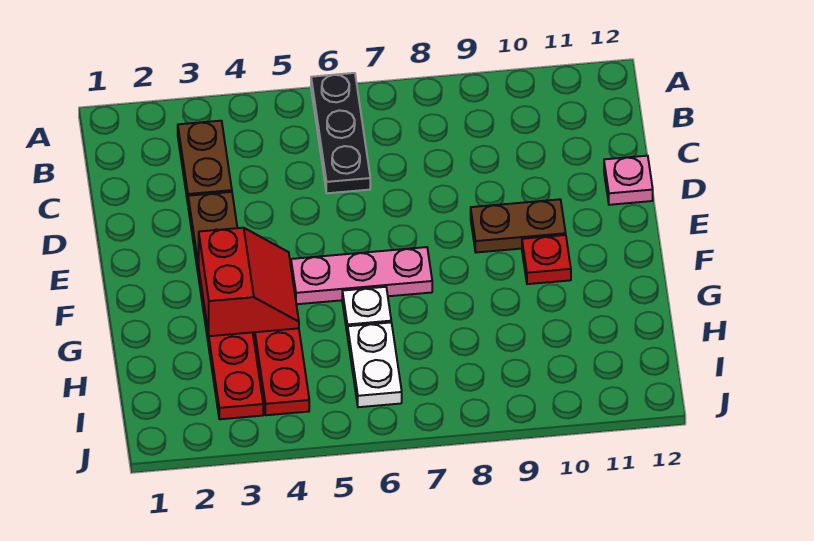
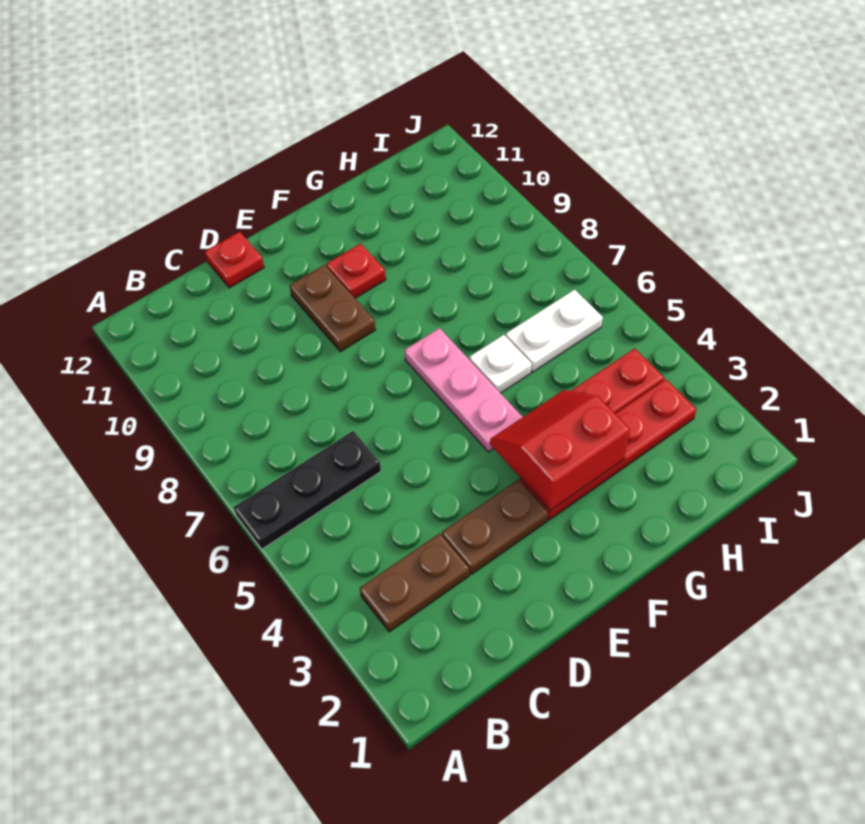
pink 1x1 plate [604,156,653,205] -> red 1x1 plate [205,232,264,288]

